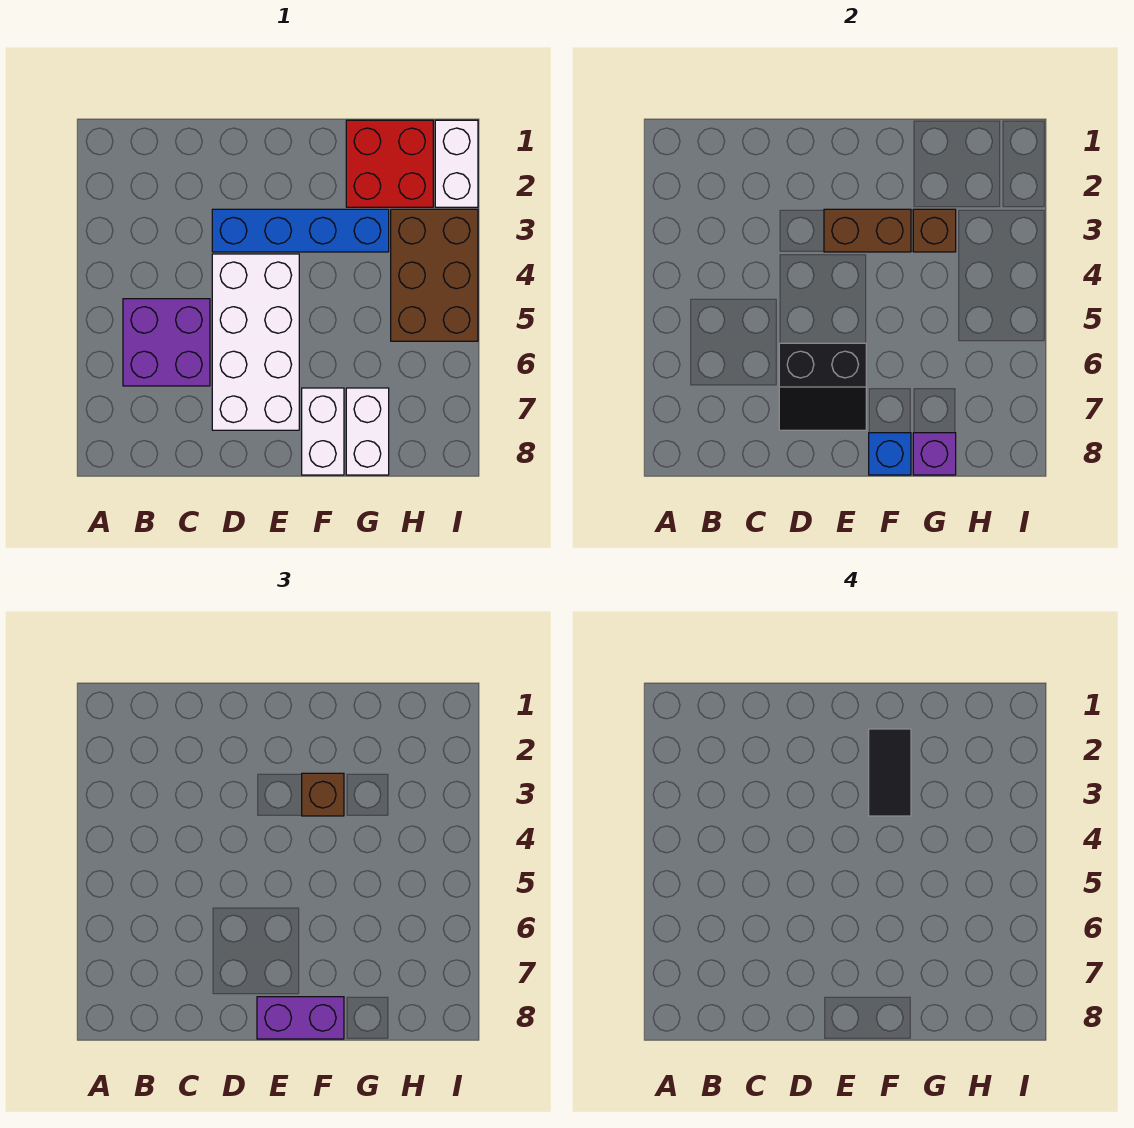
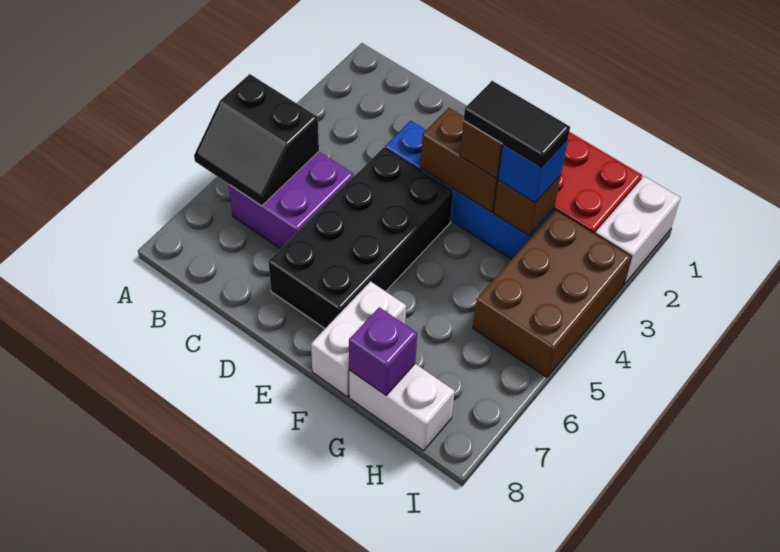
white 2x4 brick [212,254,299,430] -> black 2x4 brick [269,148,453,328]
black 2x2 slope [779,343,866,430] -> black 2x2 slope moved to [194,74,319,206]
purple 1x2 brick [257,997,344,1039] -> none
black 1x2 tile [869,729,911,816] -> black 1x2 tile turned to [464,81,570,167]
blue 1x1 brick [869,433,911,475] -> blue 1x1 brick moved to [498,139,568,203]
white 1x2 brick [346,388,389,475] -> white 1x2 brick turned to [349,364,455,451]

